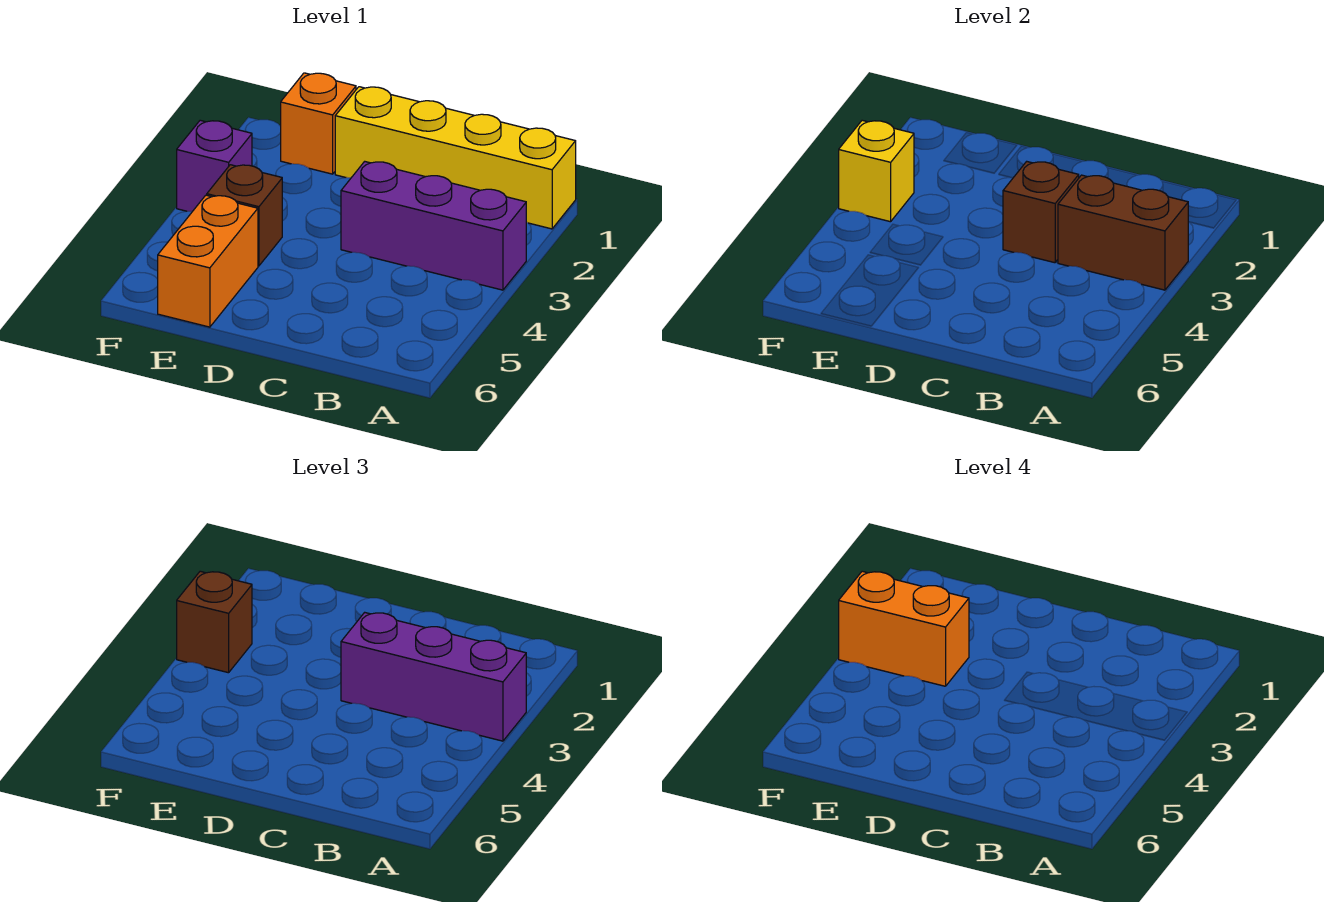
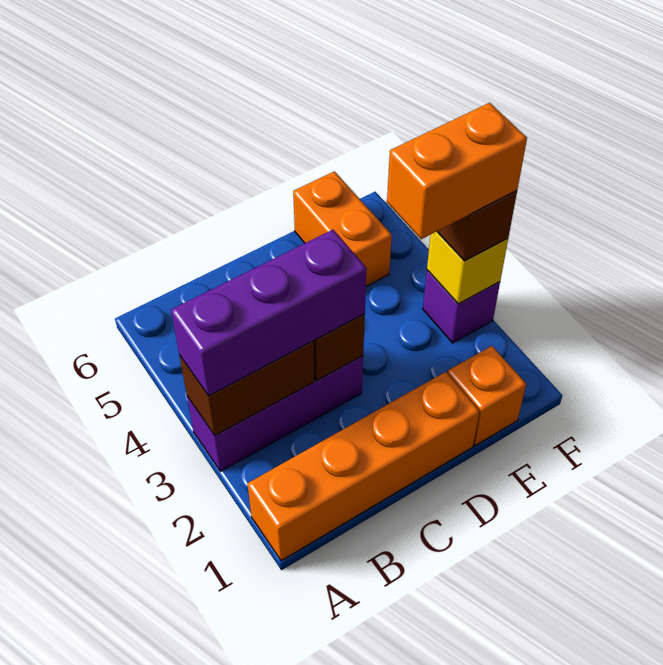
yellow 1x4 brick [335,87,576,229] -> orange 1x4 brick [247,372,480,561]
brown 1x1 brick [207,165,282,266] -> none

